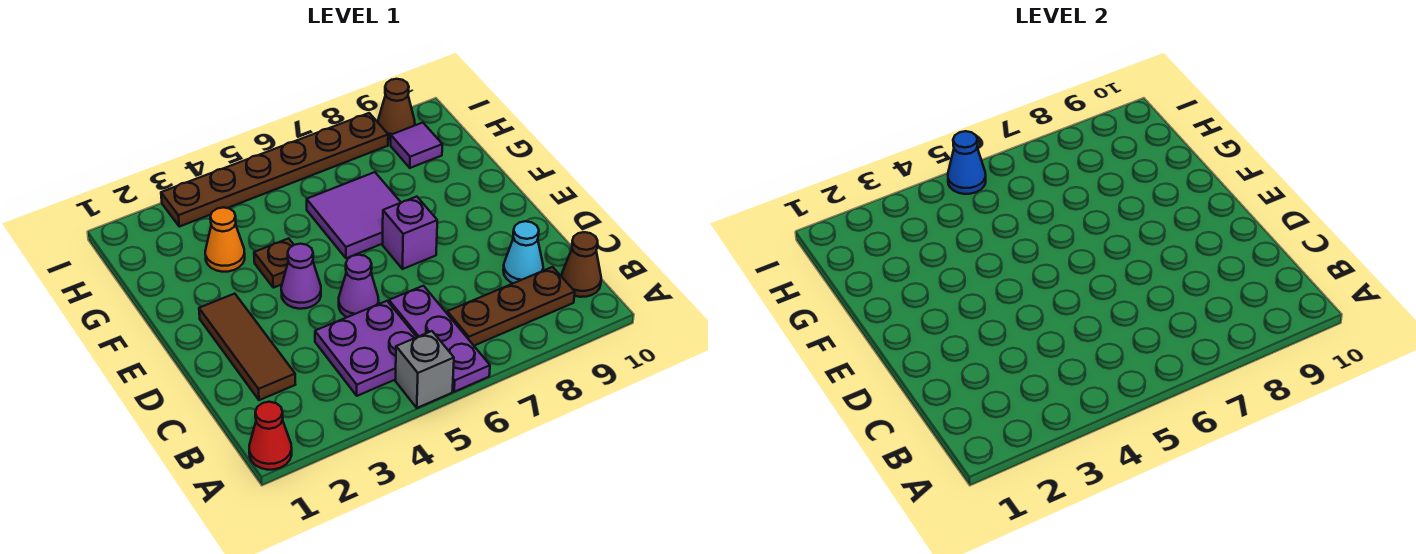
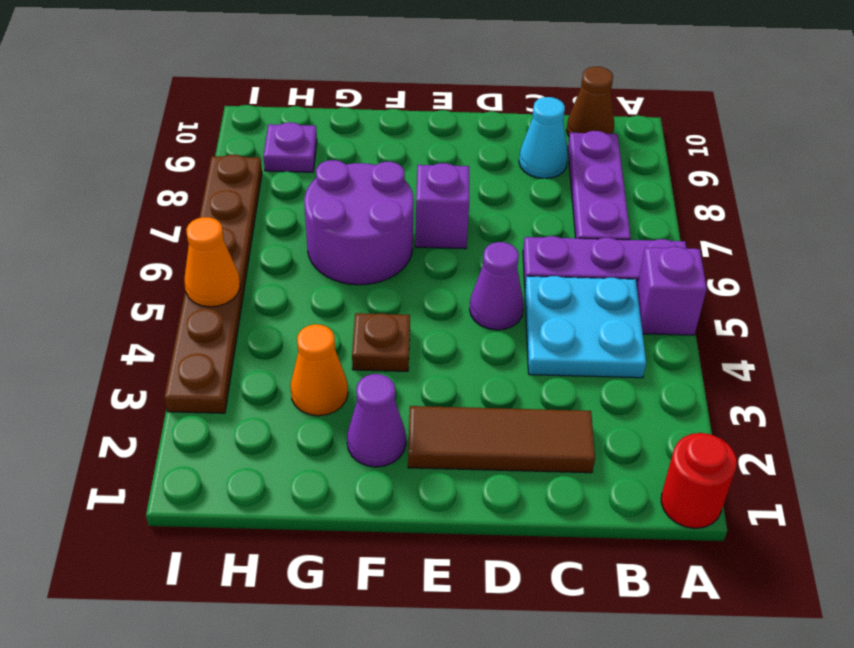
red 1x1 cone [249,402,292,470] -> red 1x1 round brick [661,433,737,528]
grey 1x1 brick [395,331,454,408] -> purple 1x1 brick [637,247,707,335]
purple 2x2 plate [315,301,416,396] -> cyan 2x2 plate [525,276,646,378]
brown 1x3 plate [447,267,575,346] -> purple 1x3 plate [568,131,631,240]
purple 1x1 cone [281,244,321,309] -> purple 1x1 cone moved to [347,374,406,467]
purple 2x2 tile [307,172,401,258] -> purple 2x2 round brick [304,160,414,285]
purple 1x1 tile [391,123,442,168] -> purple 1x1 plate [263,122,317,172]
blue 1x1 cone [948,131,986,194] -> orange 1x1 cone [184,217,240,307]
brown 1x1 cone [378,79,415,140] -> none

